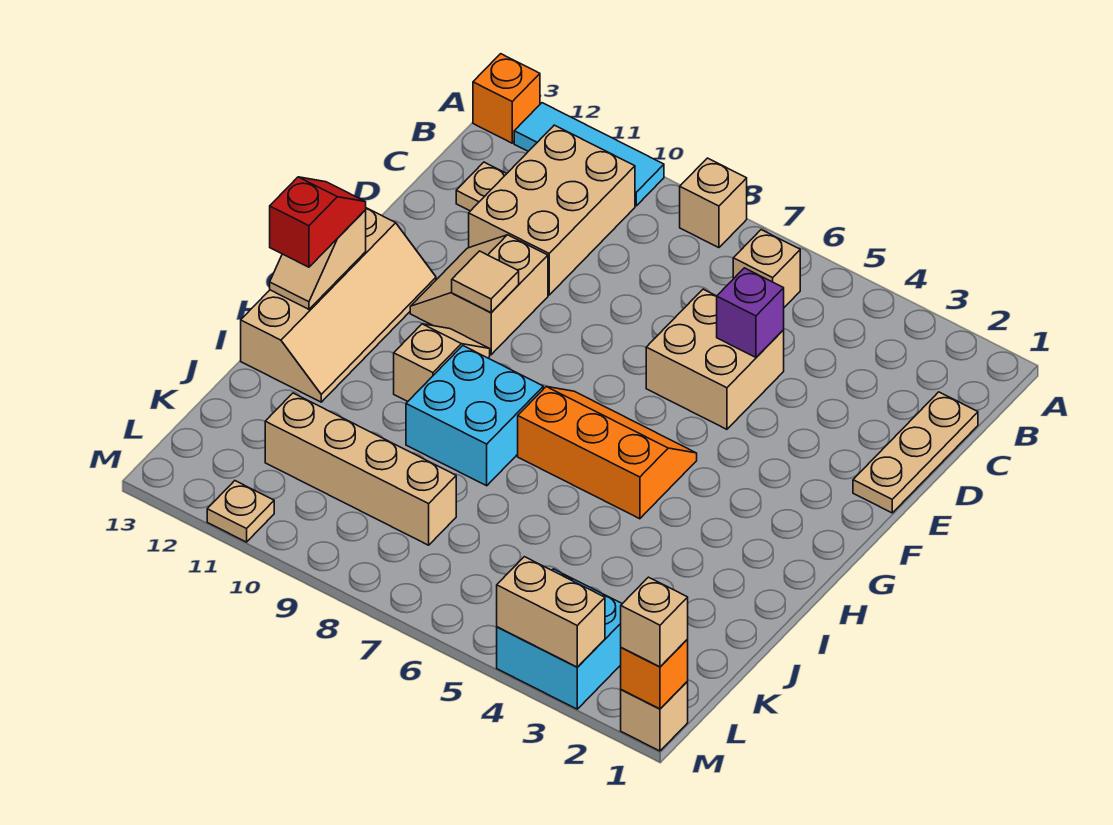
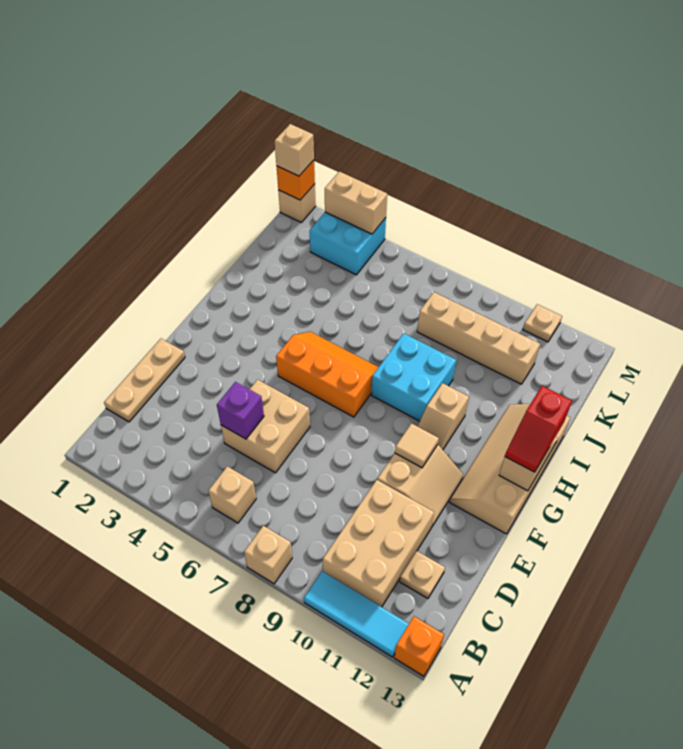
orange 2x3 slope [518,387,697,519] -> orange 2x3 slope turned to [276,332,378,417]

